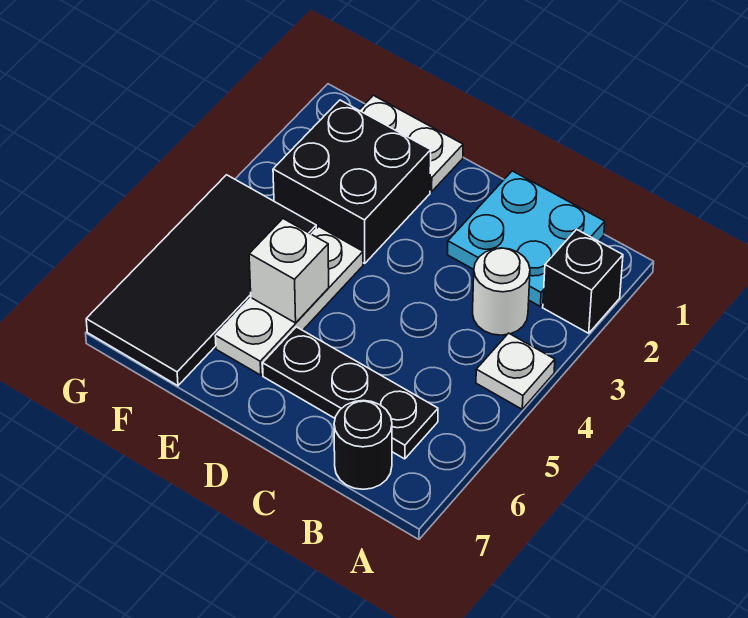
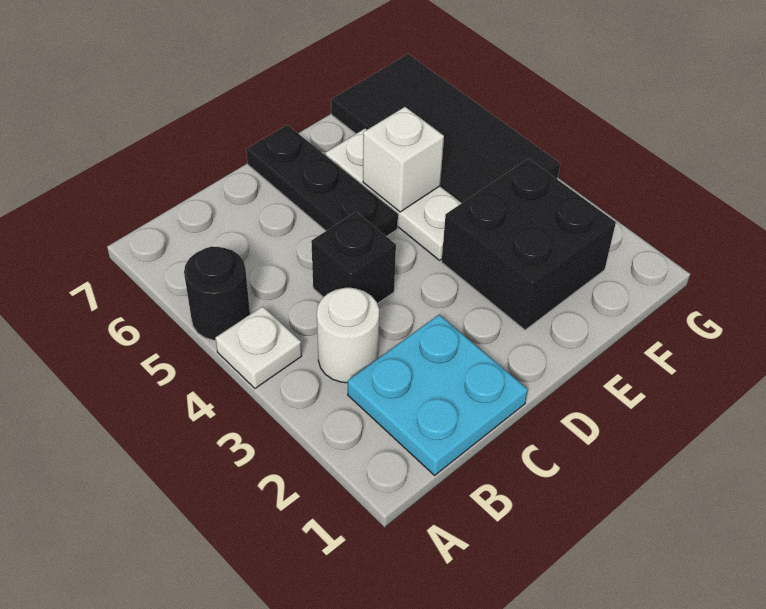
black 1x1 brick [543,229,623,333] -> black 1x1 brick moved to [311,212,396,304]
black 1x3 plate [263,327,438,459] -> black 1x3 plate turned to [246,125,398,237]
black 1x1 round brick [334,401,392,489] -> black 1x1 round brick moved to [184,247,250,340]
white 1x2 plate [359,95,463,192] -> none

